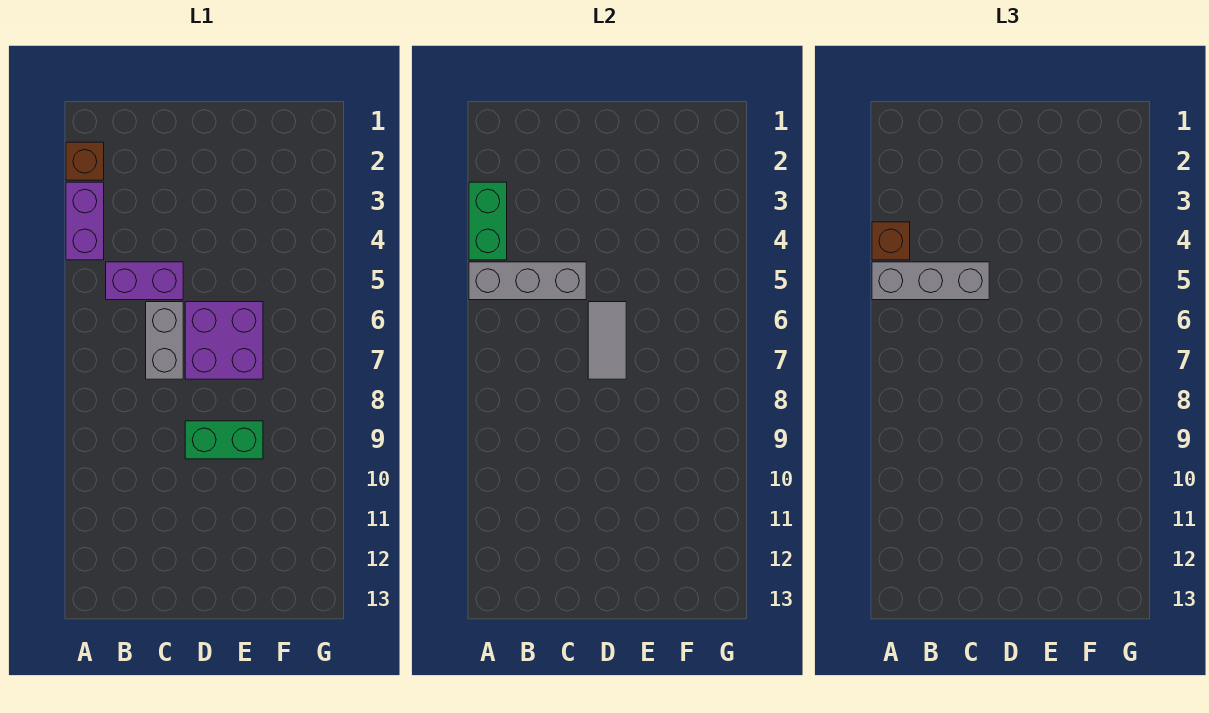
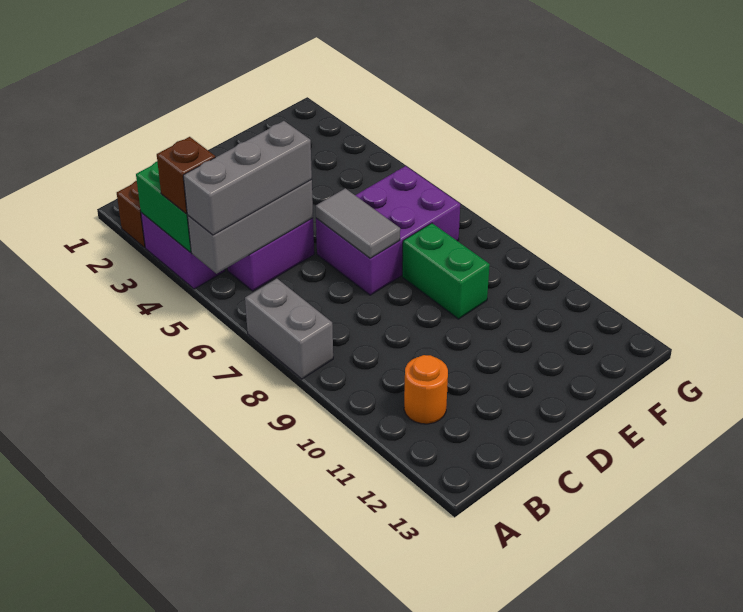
none -> orange 1x1 round brick [404,355,448,424]
grey 1x2 brick [146,302,183,379] -> grey 1x2 brick moved to [245,279,333,379]
purple 2x2 brick [185,302,263,379] -> purple 2x3 brick [316,166,460,295]
green 1x2 brick [185,421,263,459] -> green 1x2 brick turned to [402,223,490,319]

